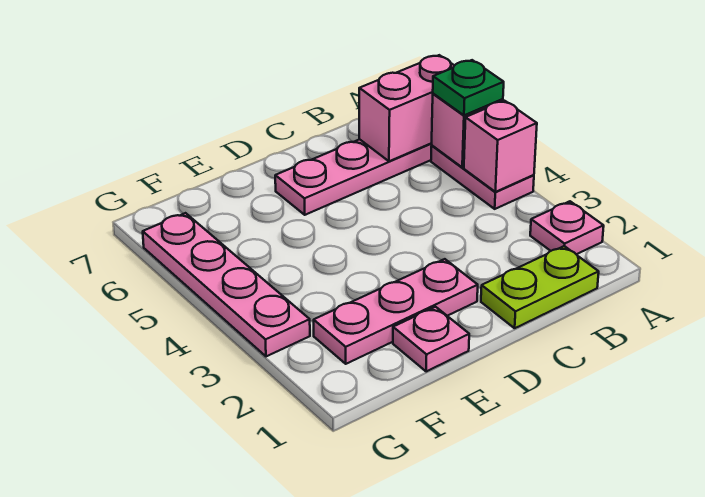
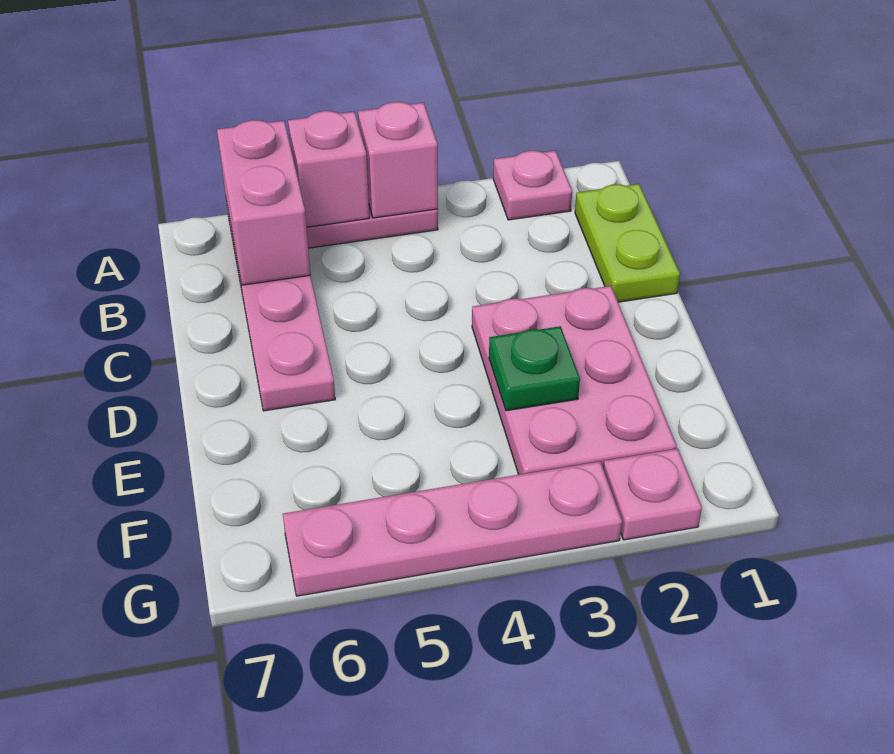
green 1x1 plate [433,60,504,115] -> green 1x1 plate moved to [489,326,580,411]
pink 1x3 plate [314,259,478,364] -> pink 2x3 plate [472,286,677,475]
pink 1x1 plate [393,307,469,372] -> pink 1x1 plate moved to [603,449,702,540]

